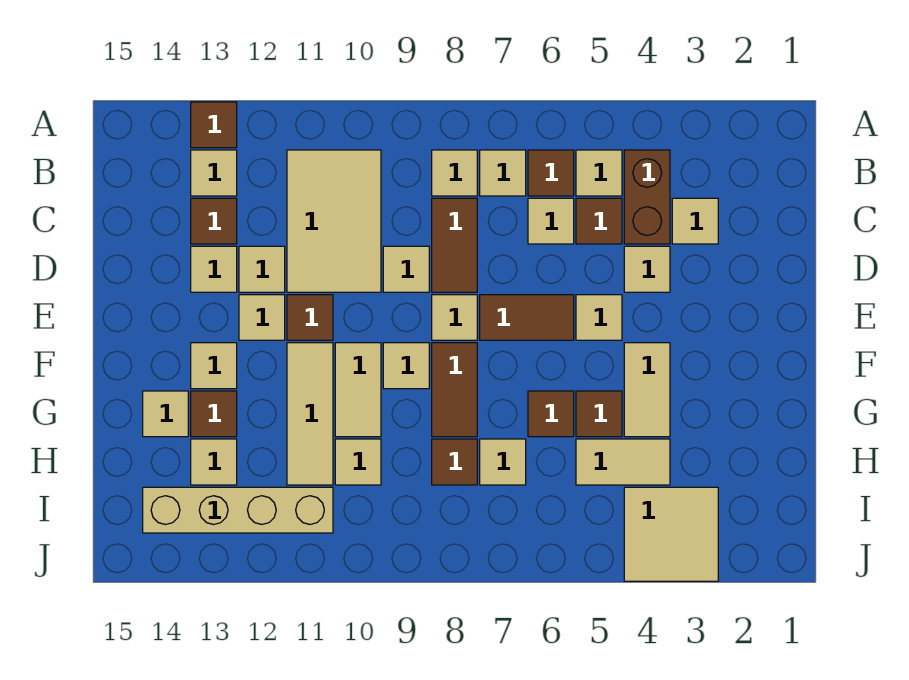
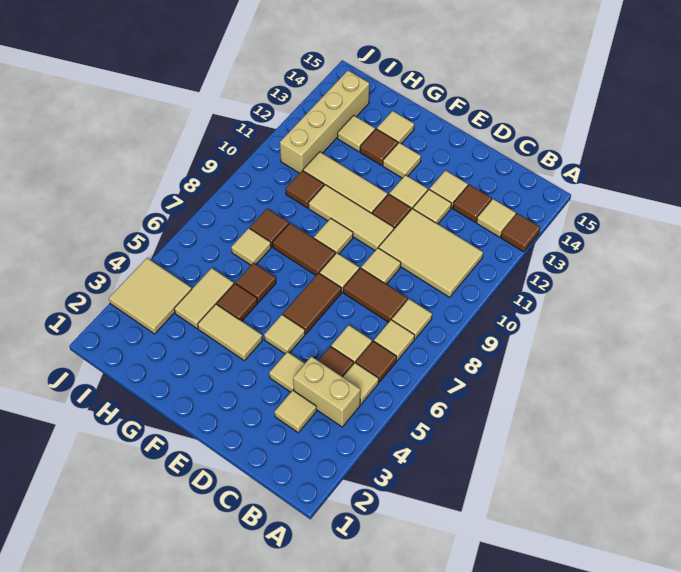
brown 1x2 brick [624,150,670,244] -> tan 1x2 brick [293,356,360,427]
tan 1x2 tile [335,343,381,437] -> tan 1x3 tile [309,185,394,251]
tan 1x1 tile [335,439,381,485] -> brown 1x1 tile [286,171,324,208]

